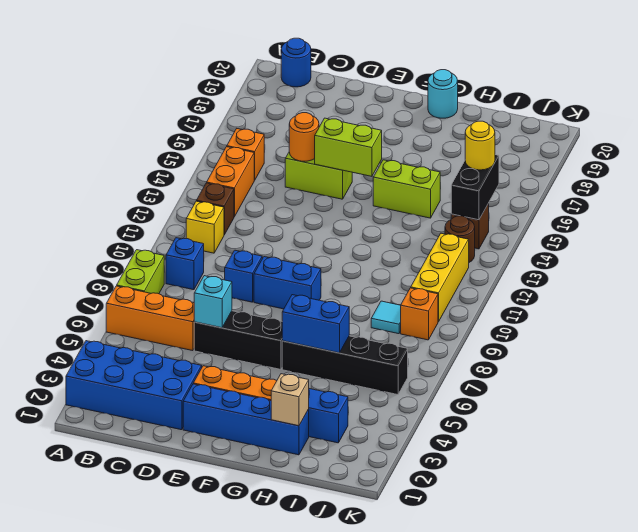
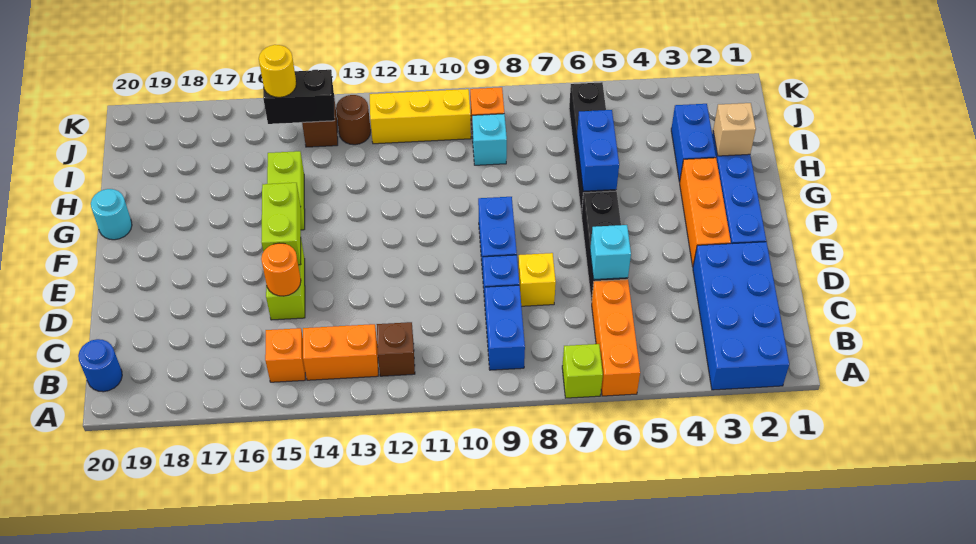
lime 1x2 brick [117,250,164,294] -> lime 1x1 brick [562,344,603,398]
blue 1x1 brick [166,238,204,290] -> blue 1x2 brick [485,285,525,370]
yellow 1x1 brick [186,201,224,253] -> yellow 1x1 brick moved to [518,253,556,306]
cyan 1x1 tile [371,301,401,334] -> cyan 1x1 brick [472,114,507,165]

